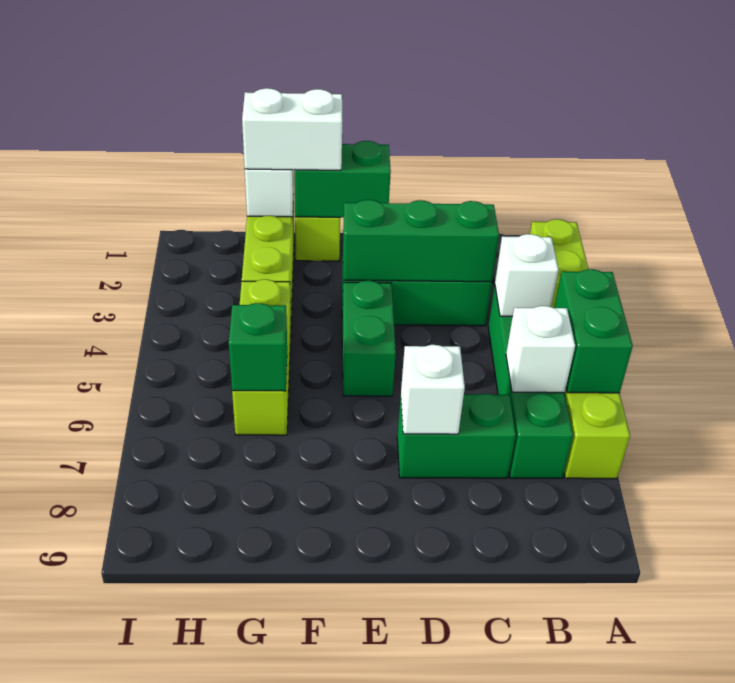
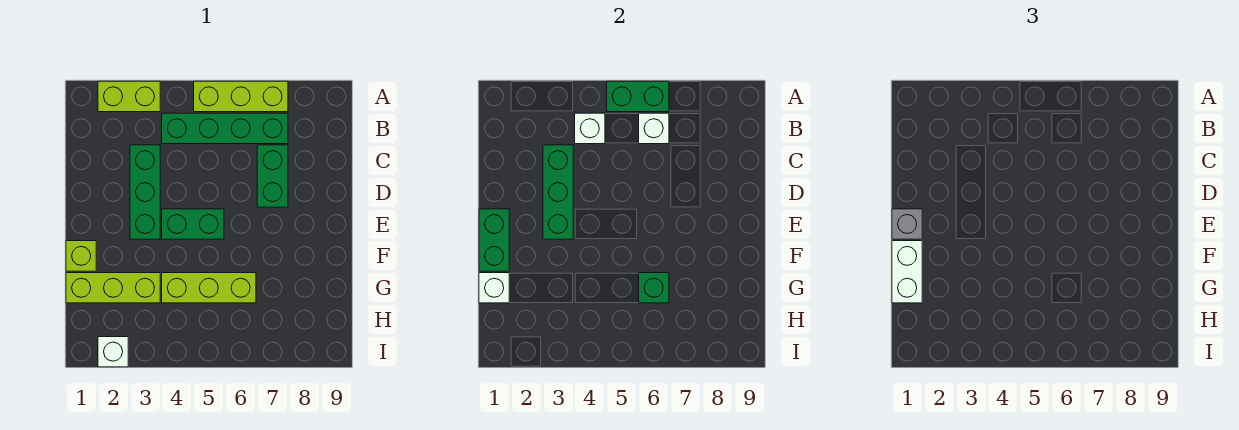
white 1x1 brick [401,345,465,434] -> white 1x1 brick moved to [98,337,128,367]
none -> grey 1x1 brick [892,209,922,239]

